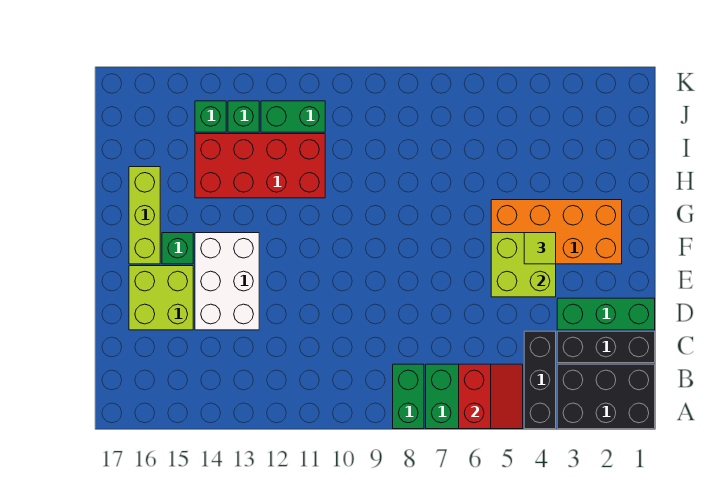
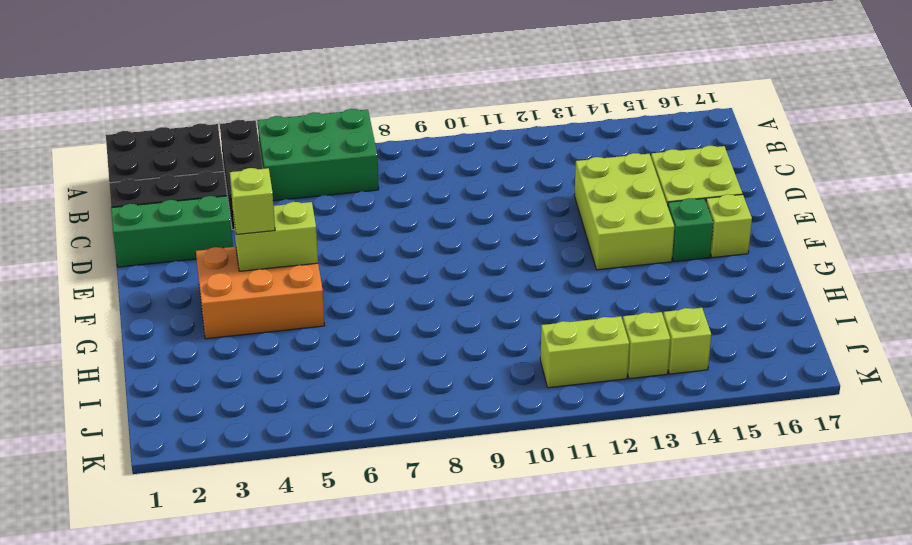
red 2x2 slope [459,364,523,429] -> none
green 1x2 brick [393,364,424,429] -> none
white 2x3 brick [195,233,259,330] -> lime 2x3 brick [574,153,674,270]
lime 2x2 brick [491,233,556,297] -> lime 1x2 brick [233,202,318,271]
orange 2x4 brick [491,200,622,264] -> orange 2x3 brick [196,247,325,339]
lime 1x1 tile [524,233,556,264] -> lime 1x1 brick [230,168,275,234]
lime 1x3 brick [129,167,160,264] -> lime 1x1 brick [706,194,752,258]
red 2x4 brick [195,134,325,198] -> none
green 1x2 brick [261,101,325,132] -> lime 1x2 brick [540,316,629,388]
green 1x1 brick [228,101,259,132] -> lime 1x1 brick [623,312,670,379]
green 1x1 brick [195,101,226,132] -> lime 1x1 brick [663,308,711,374]

